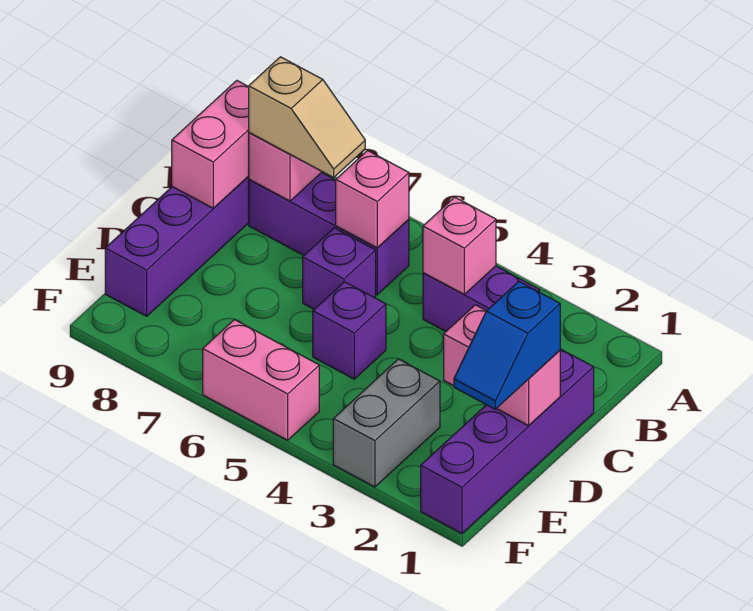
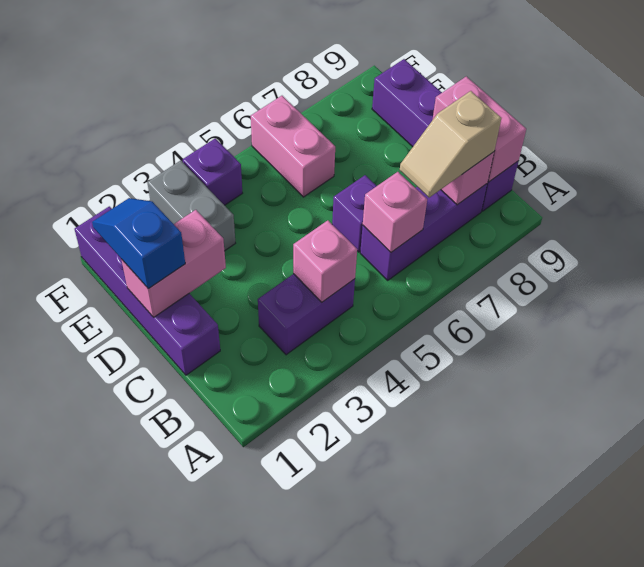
purple 1x1 brick [313,282,386,379] -> purple 1x1 brick moved to [183,138,242,205]
pink 1x2 brick [203,320,319,440] -> pink 1x2 brick turned to [251,96,335,197]

